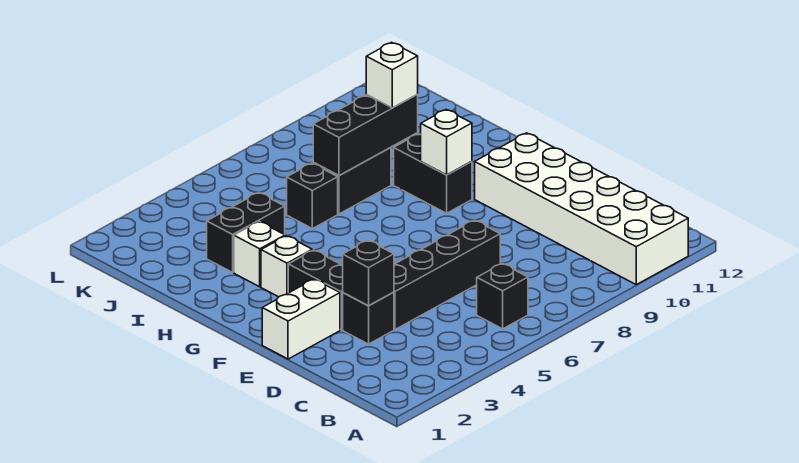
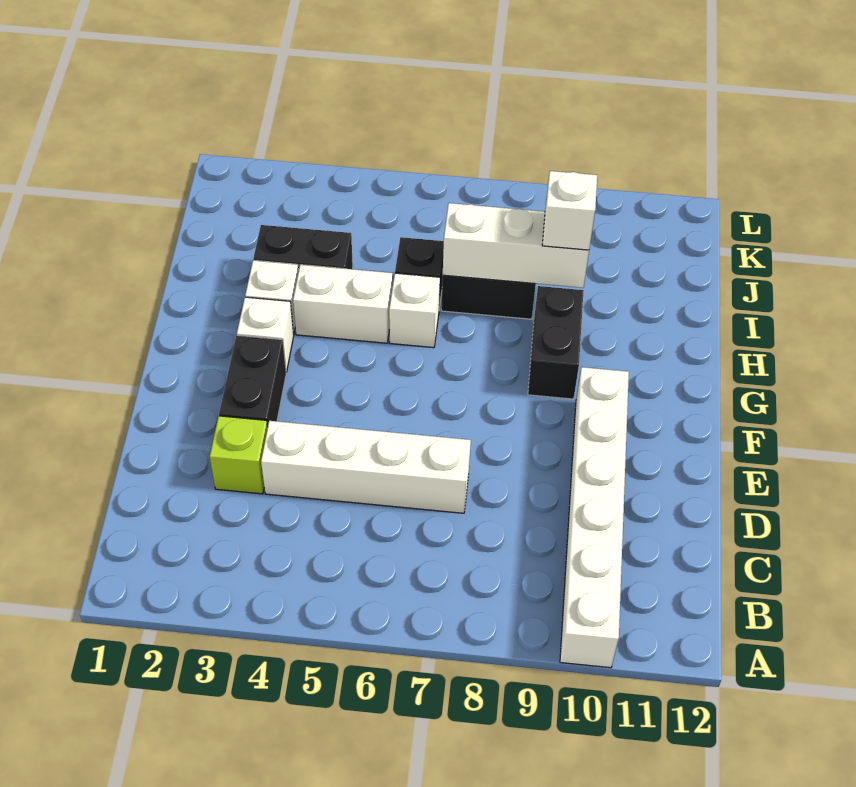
white 2x6 brick [475,133,688,285] -> white 1x6 brick [560,367,629,668]
black 1x1 brick [477,263,528,329] -> none
black 1x1 brick [343,292,394,344] -> lime 1x1 brick [210,416,268,494]
black 1x1 brick [343,240,394,306] -> none
black 1x4 brick [394,220,500,329] -> white 1x4 brick [261,421,471,513]
white 1x2 brick [262,279,340,359] -> white 1x2 brick moved to [293,265,393,343]
white 1x1 brick [420,110,472,175] -> white 1x1 brick moved to [389,273,440,348]
black 1x3 brick [313,95,418,176] -> white 1x3 brick [443,203,589,288]

